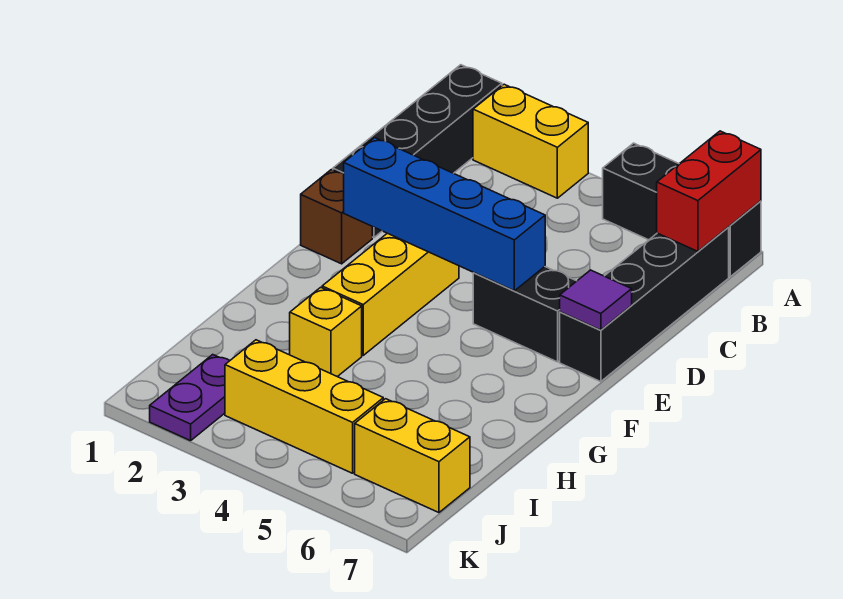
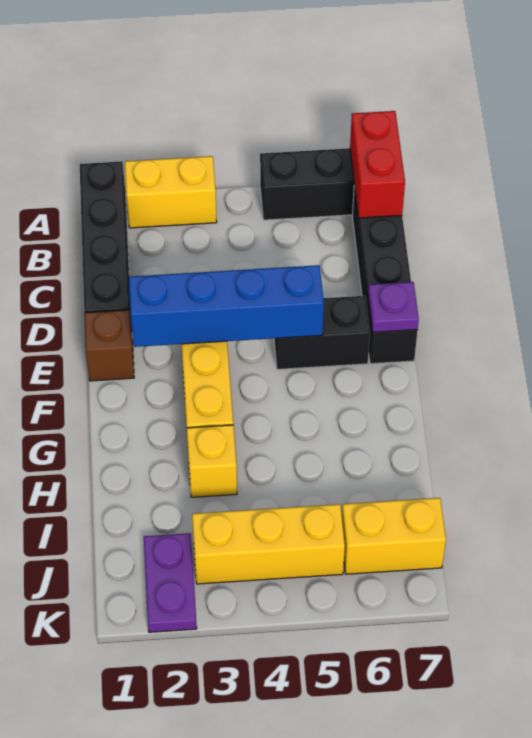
purple 1x1 tile [560,270,632,330] -> purple 1x1 plate [368,282,419,332]

